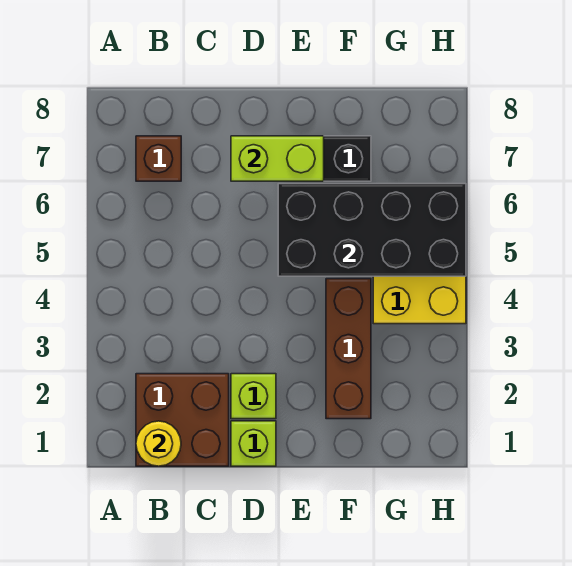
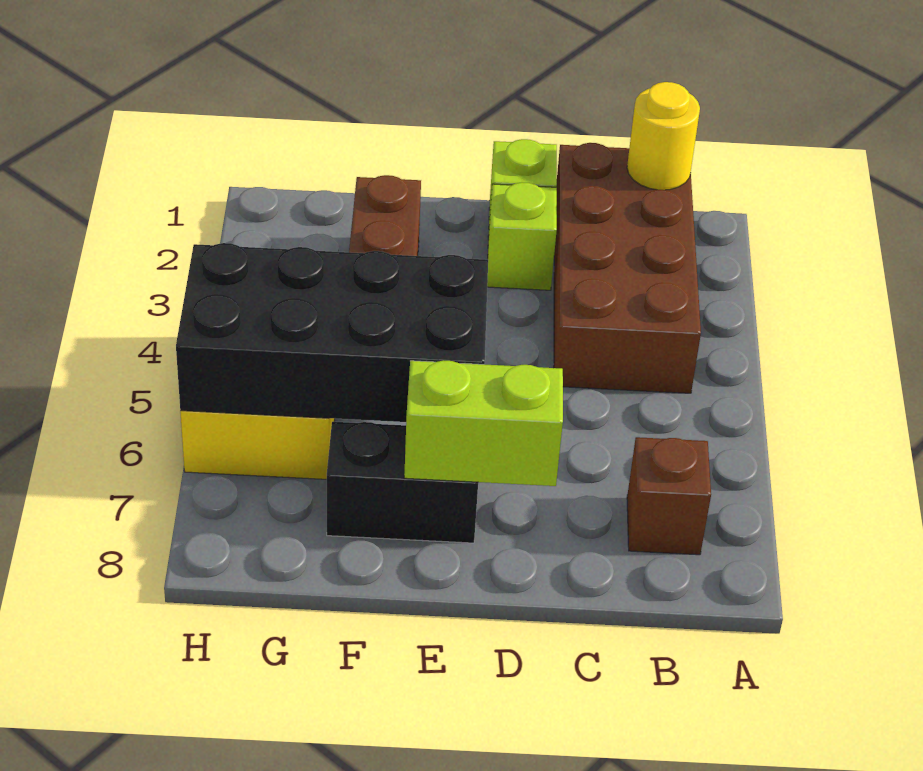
brown 2x2 brick [136,374,229,466] -> brown 2x4 brick [554,143,701,393]

